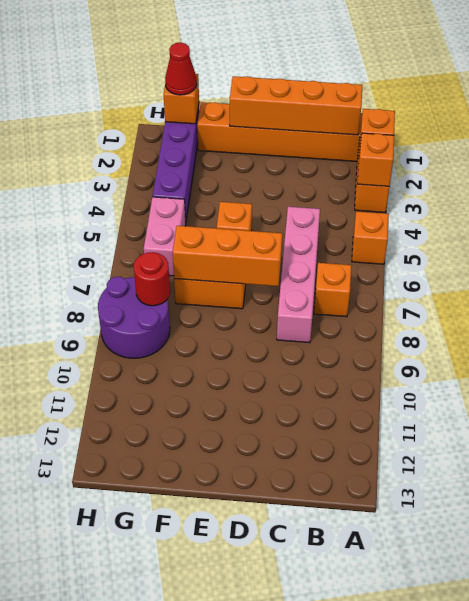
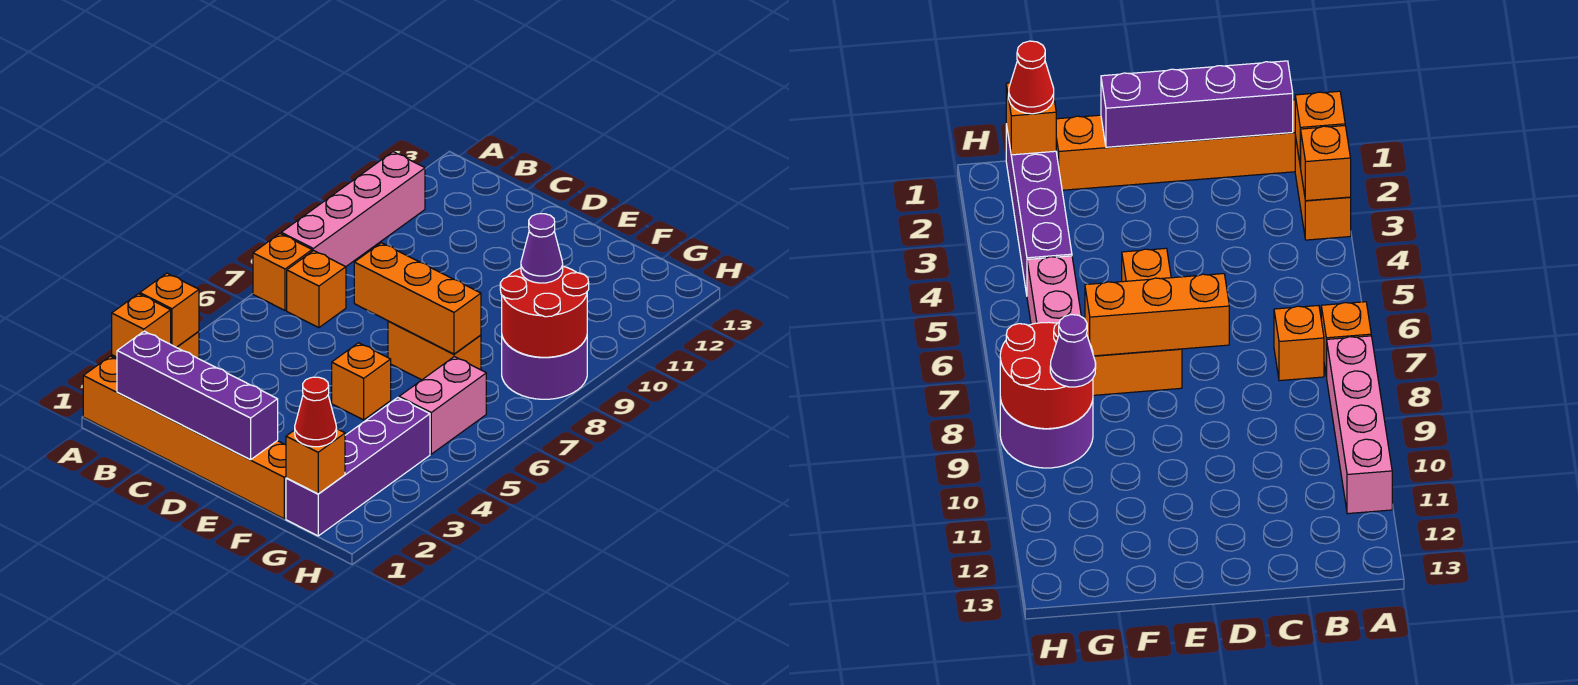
orange 1x1 brick [352,211,389,264] -> orange 1x1 brick moved to [253,234,312,310]
orange 1x4 brick [230,76,363,135] -> purple 1x4 brick [117,331,278,460]
pink 1x4 brick [277,207,320,343] -> pink 1x4 brick moved to [281,152,425,267]
red 1x1 round brick [134,252,170,306] -> red 2x2 round brick [500,266,589,357]
none -> purple 1x1 cone [521,214,563,283]

